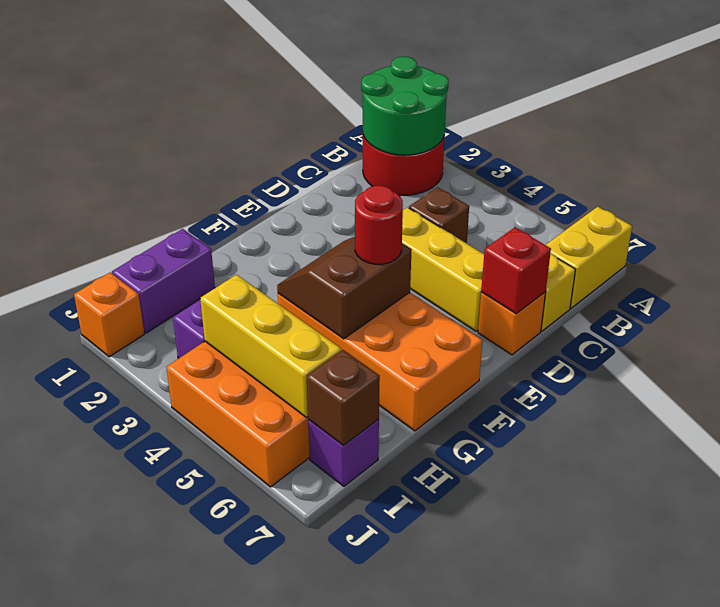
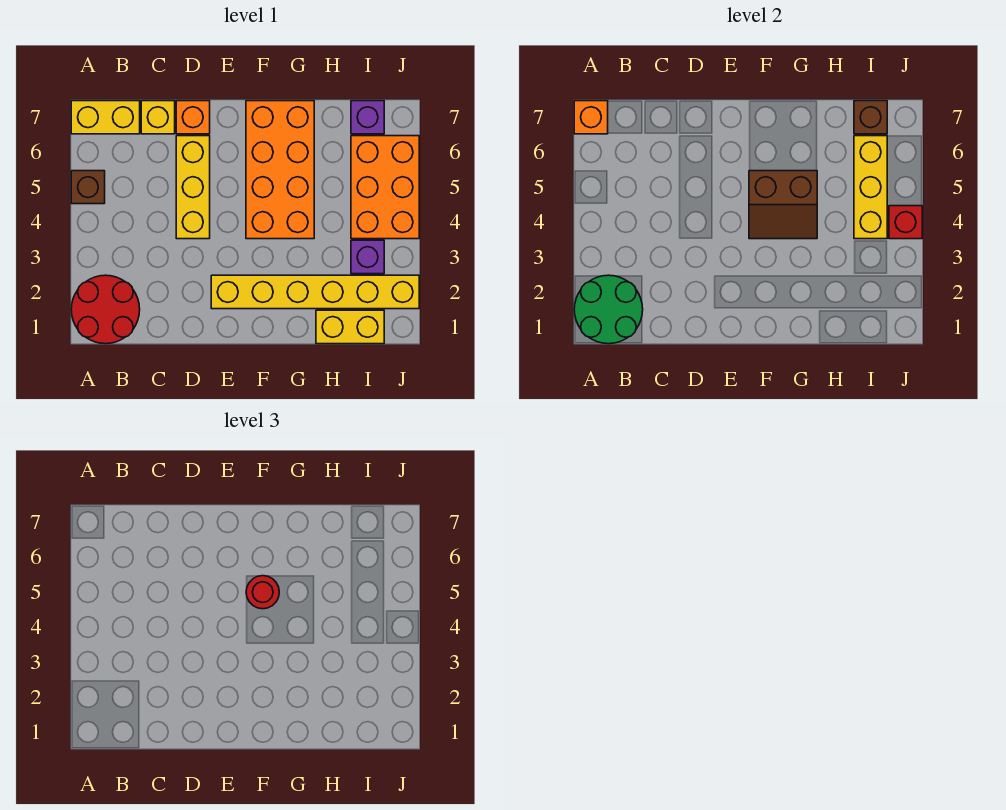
brown 1x1 brick [409,187,469,243] -> brown 1x1 brick moved to [71,171,105,204]
red 1x1 brick [481,227,551,314] -> red 1x1 brick moved to [889,206,922,239]
none -> yellow 1x6 brick [211,275,419,309]
purple 1x2 brick [112,229,215,333] -> yellow 1x2 brick [316,310,384,344]
orange 1x1 brick [74,273,144,357] -> orange 1x1 brick moved to [574,101,608,134]

